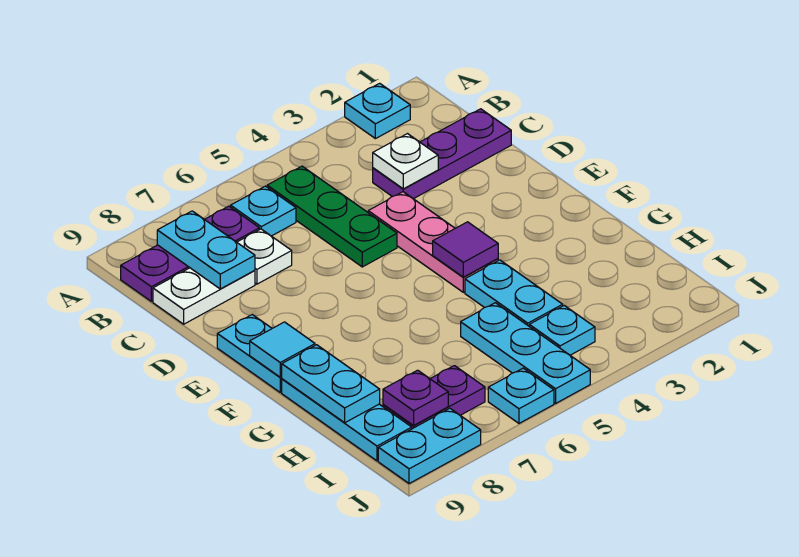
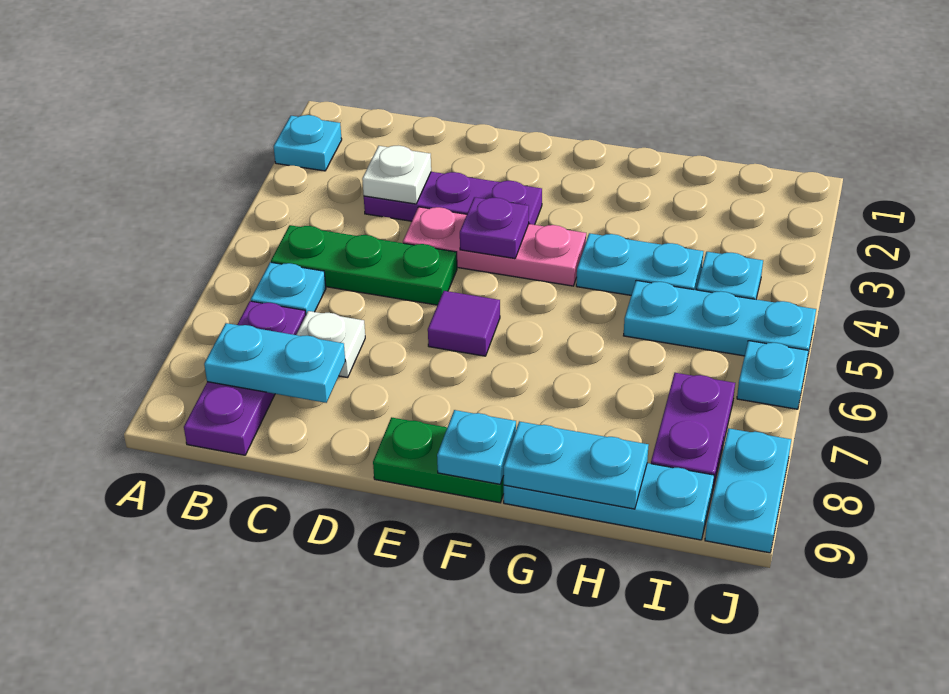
purple 1x3 plate [373,109,511,199] -> purple 1x3 plate turned to [364,172,542,225]
white 1x2 plate [153,268,255,324] -> none
cyan 1x2 plate [217,315,282,392] -> green 1x2 plate [373,417,504,503]
purple 1x1 tile [433,222,498,277] -> purple 1x1 tile moved to [428,291,500,356]
cyan 1x1 tile [250,322,315,377] -> cyan 1x1 plate [437,410,516,484]
purple 1x1 plate [383,370,448,425] -> purple 1x1 plate moved to [460,197,529,259]

